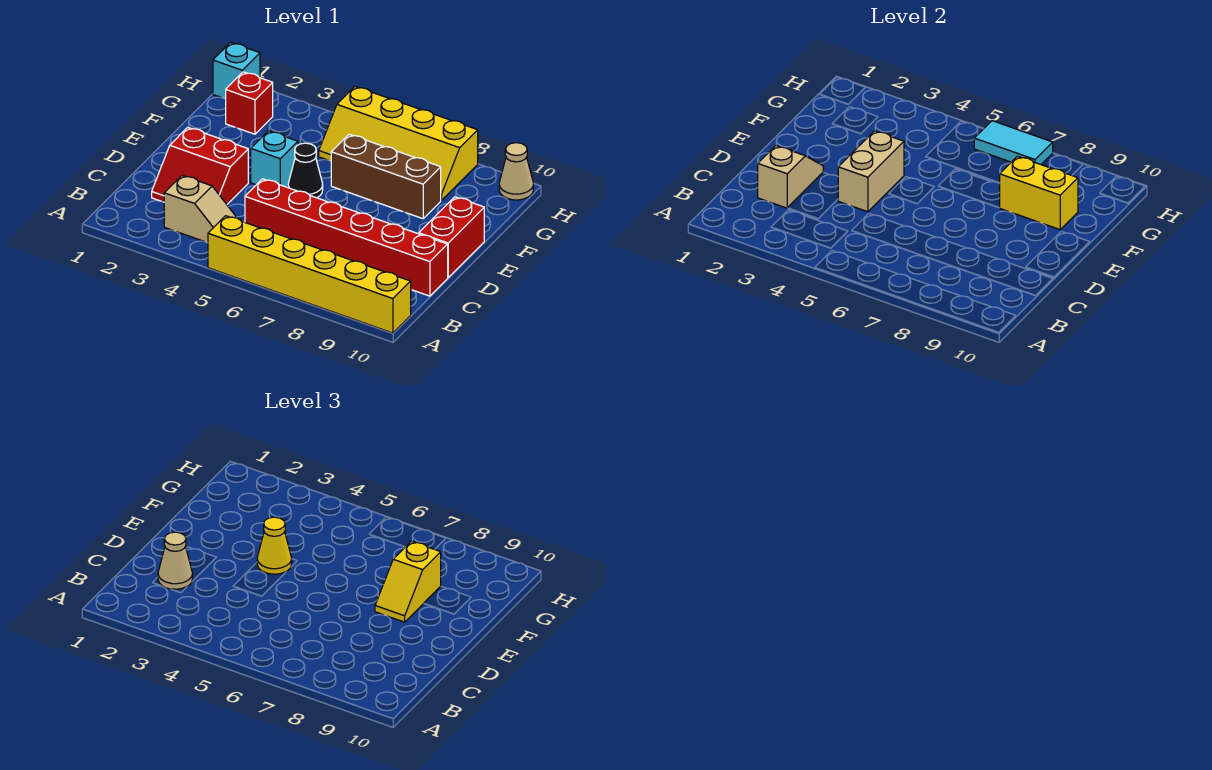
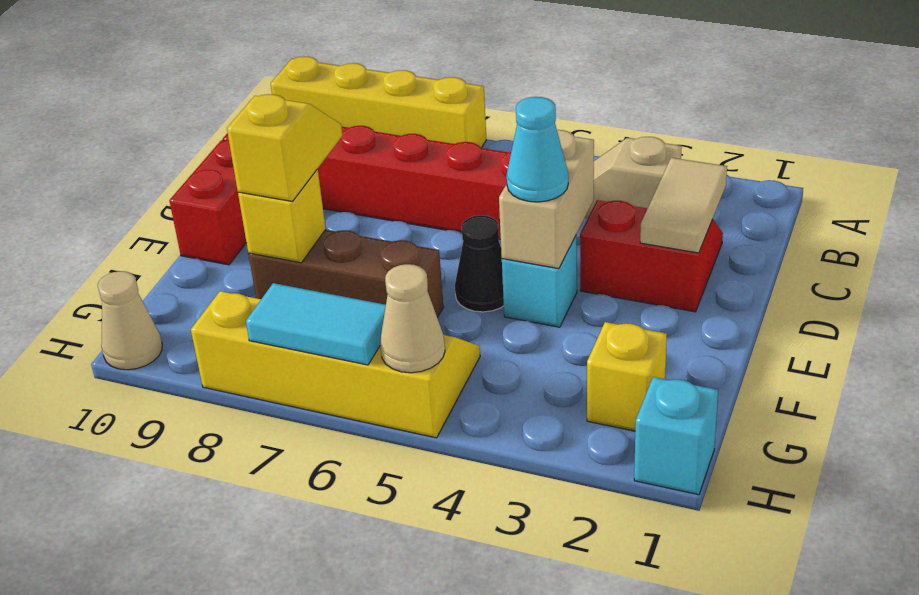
yellow 1x6 brick [208,216,411,333] -> yellow 1x4 brick [270,56,486,148]
tan 1x2 slope [758,146,823,208] -> tan 1x2 tile [640,158,727,253]
tan 1x1 cone [158,532,192,589] -> tan 1x1 cone moved to [380,264,445,373]
yellow 1x1 cone [257,517,292,574] -> cyan 1x1 cone [507,97,568,202]
yellow 1x2 brick [1000,156,1078,230] -> yellow 1x1 brick [238,169,326,263]
red 1x1 brick [226,72,273,134] -> yellow 1x1 brick [587,322,667,431]

